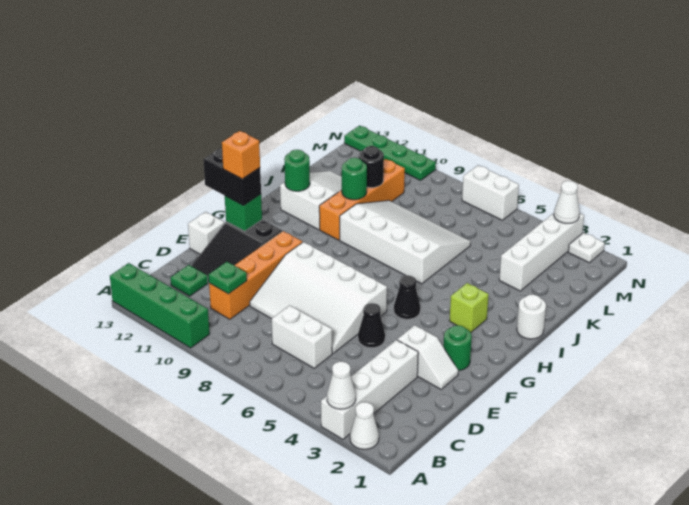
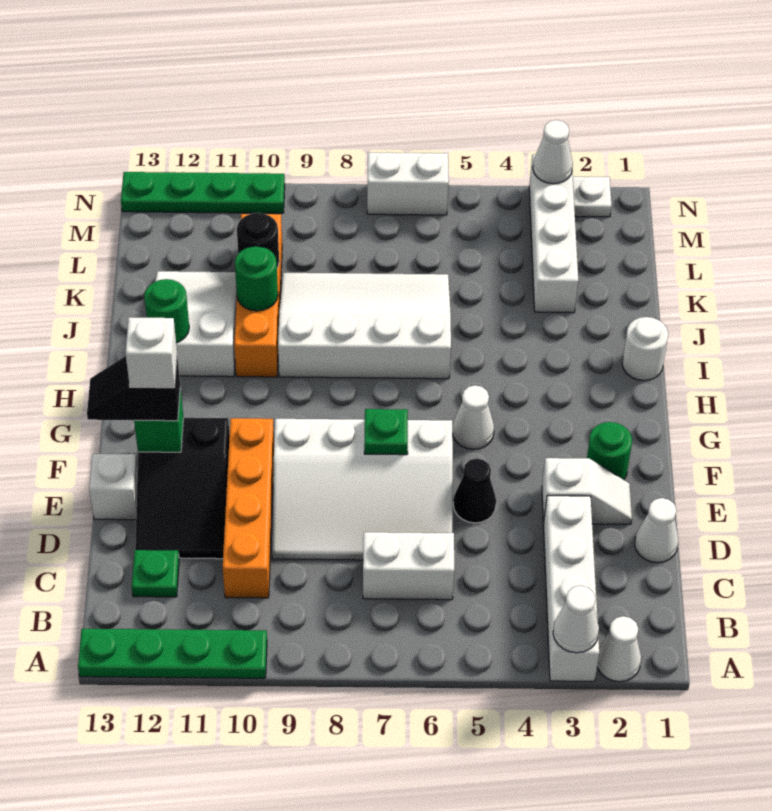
green 1x4 brick [110,263,210,348] -> green 1x4 plate [78,629,267,678]
green 1x1 plate [209,262,247,294] -> green 1x1 plate moved to [364,409,408,455]
none -> white 1x1 cone [635,498,678,563]
black 1x2 brick [203,148,261,206] -> black 1x2 slope [87,356,180,421]
orange 1x1 brick [222,131,260,179] -> white 1x1 brick [126,317,177,388]
black 1x1 cone [394,275,420,319] -> white 1x1 cone [452,385,494,449]
lime 1x1 brick [450,283,489,332] -> none

